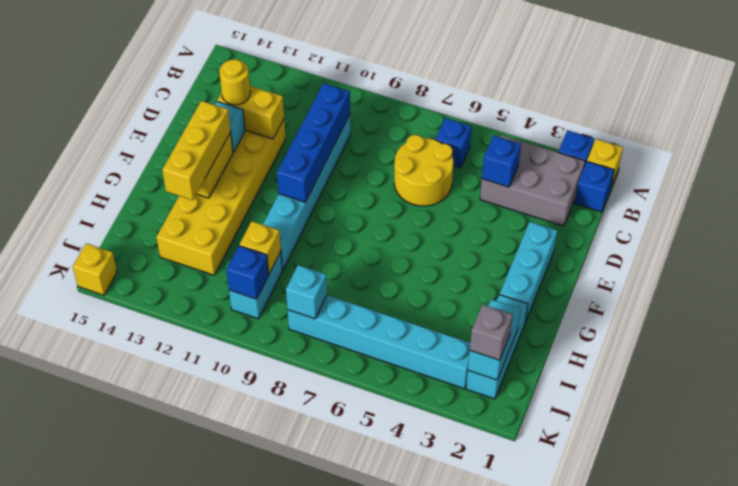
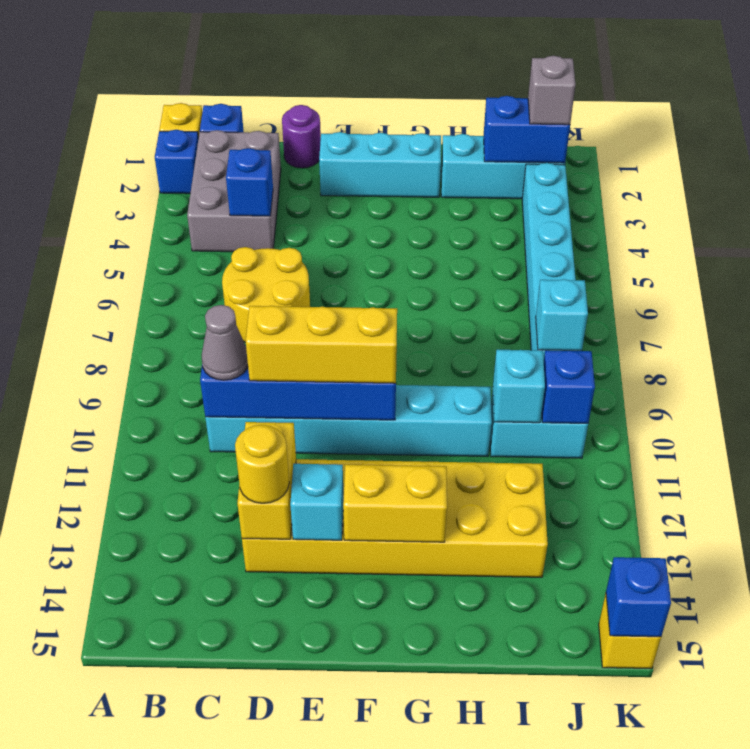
blue 1x1 brick [435,118,472,168] -> blue 1x1 brick moved to [606,557,671,637]
none -> grey 1x1 cone [201,305,248,380]
none -> purple 1x1 round brick [282,105,321,168]
yellow 1x3 brick [162,101,231,200] -> yellow 1x3 brick moved to [246,306,397,383]
cyan 1x2 brick [468,299,520,380] -> blue 1x2 brick [484,96,570,163]
yellow 1x1 brick [239,221,281,274] -> cyan 1x1 brick [493,350,545,423]

